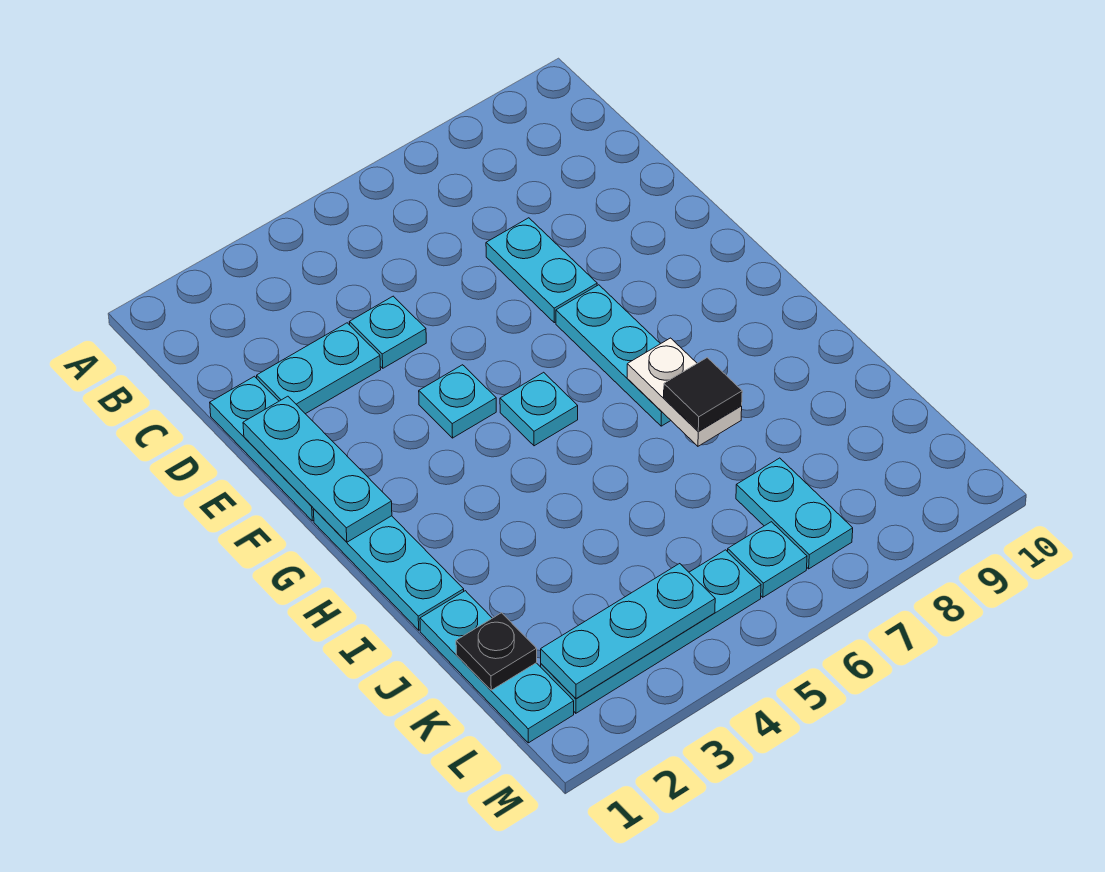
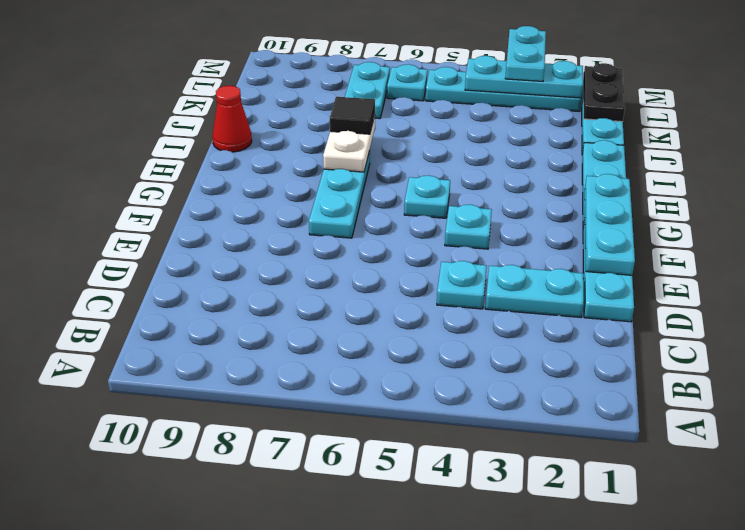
cyan 1x2 plate [486,218,597,323] -> cyan 1x2 plate moved to [505,26,546,81]
none -> red 1x1 cone [212,86,252,152]
black 1x1 plate [456,613,537,690] -> black 1x2 plate [583,63,625,122]

